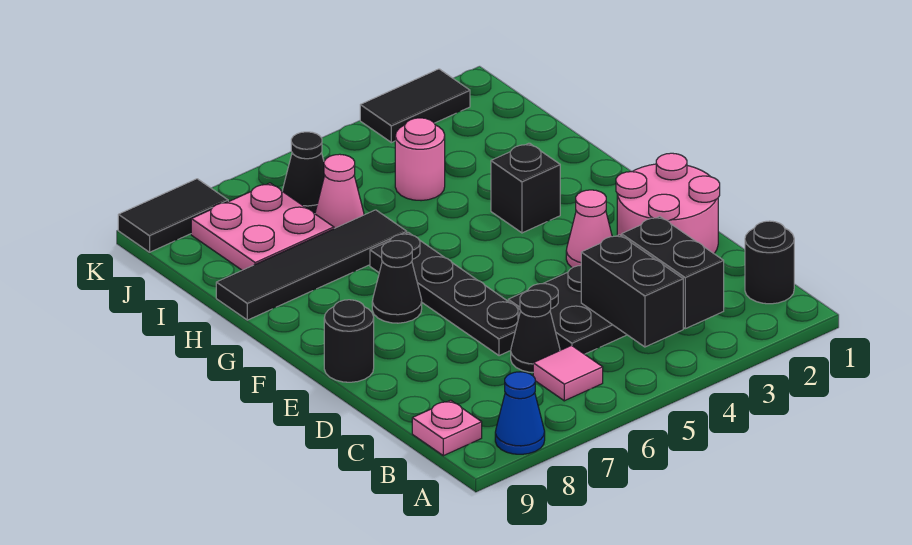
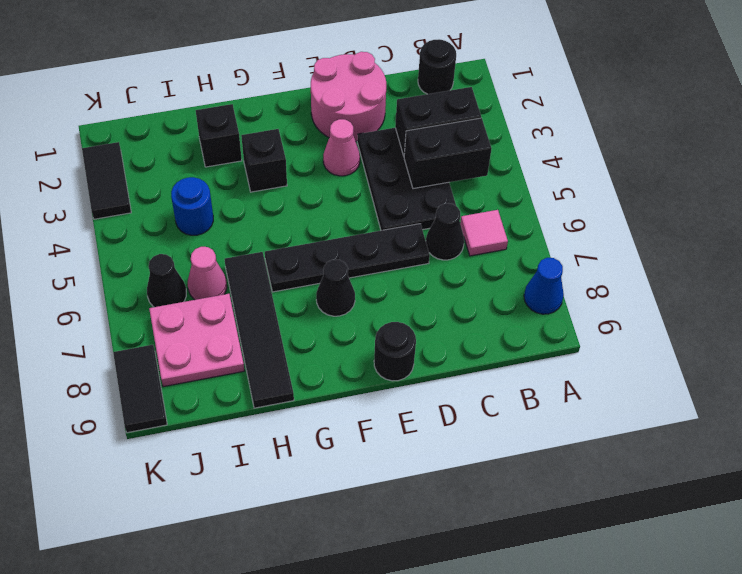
pink 1x1 plate [412,400,482,456] -> none
none -> black 1x1 brick [196,104,242,167]
pink 1x1 round brick [395,118,445,201] -> blue 1x1 round brick [171,177,213,235]

